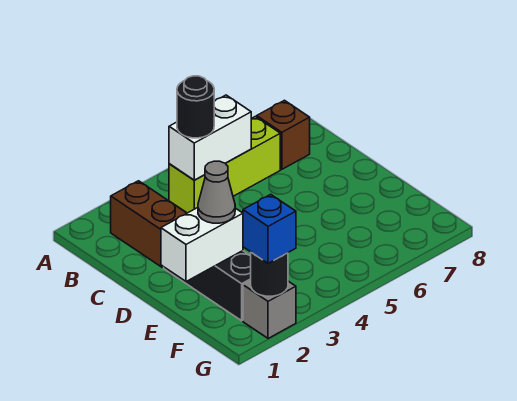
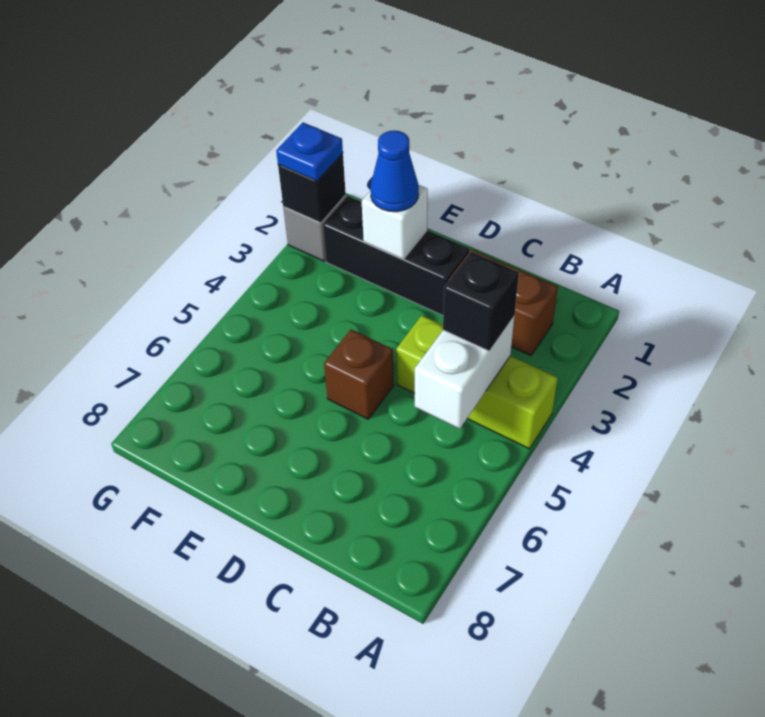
lime 1x3 brick [169,117,280,213] -> lime 1x3 brick turned to [396,315,558,449]
black 1x1 round brick [177,76,214,138] -> black 1x1 brick [443,252,519,351]
brown 1x1 brick [257,100,310,169] -> brown 1x1 brick moved to [324,329,394,419]
white 1x2 brick [161,208,243,282] -> white 1x1 brick [362,185,428,259]
grey 1x1 cone [198,161,235,223] -> blue 1x1 cone [370,131,419,212]
black 1x1 round brick [251,252,288,296] -> black 1x1 brick [278,153,346,223]
blue 1x1 brick [243,194,296,263] -> blue 1x1 plate [276,123,343,181]

